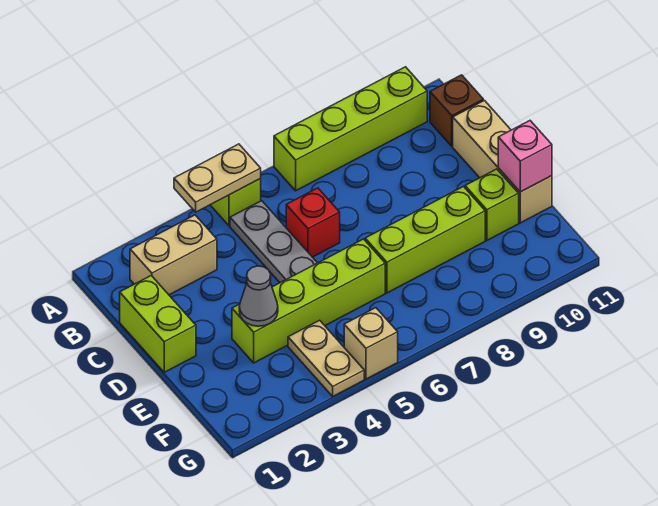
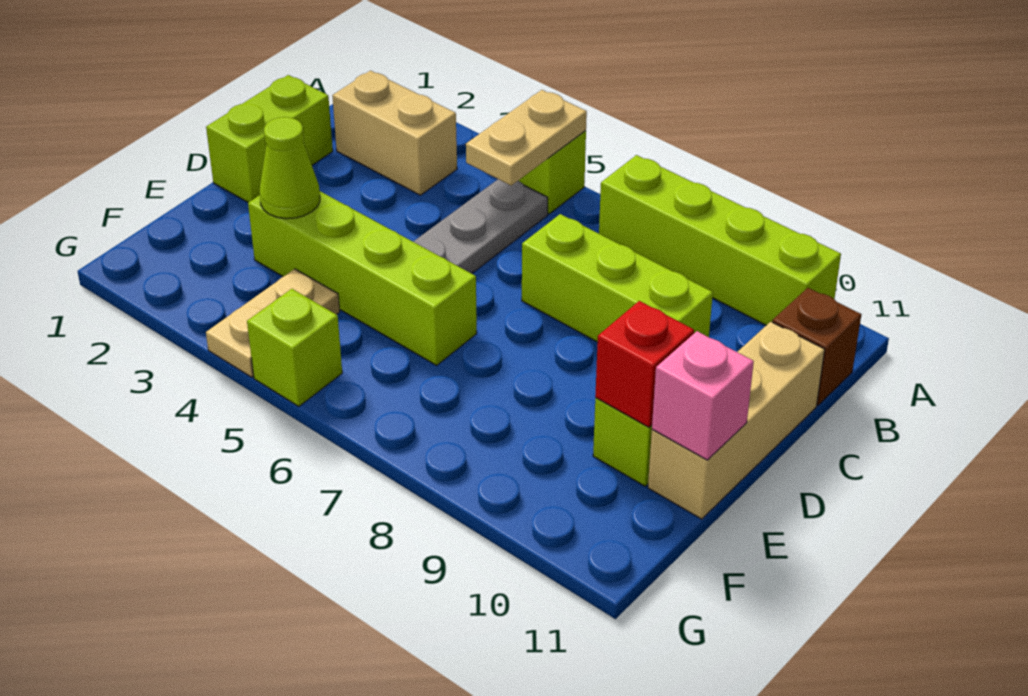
tan 1x2 plate [174,144,261,212] -> tan 1x2 plate turned to [466,90,587,186]
red 1x1 brick [286,188,340,257] -> red 1x1 brick moved to [595,301,694,427]
grey 1x1 cone [239,266,278,326] -> lime 1x1 cone [260,117,320,219]
lime 1x3 brick [365,187,485,293] -> lime 1x3 brick moved to [522,214,713,342]
tan 1x1 brick [344,308,398,379] -> lime 1x1 brick [247,289,342,406]

